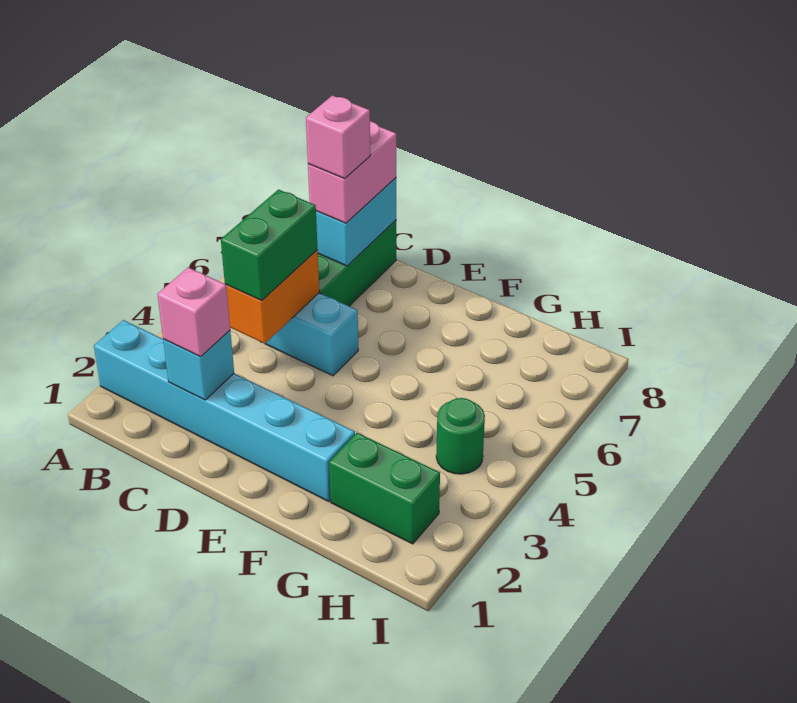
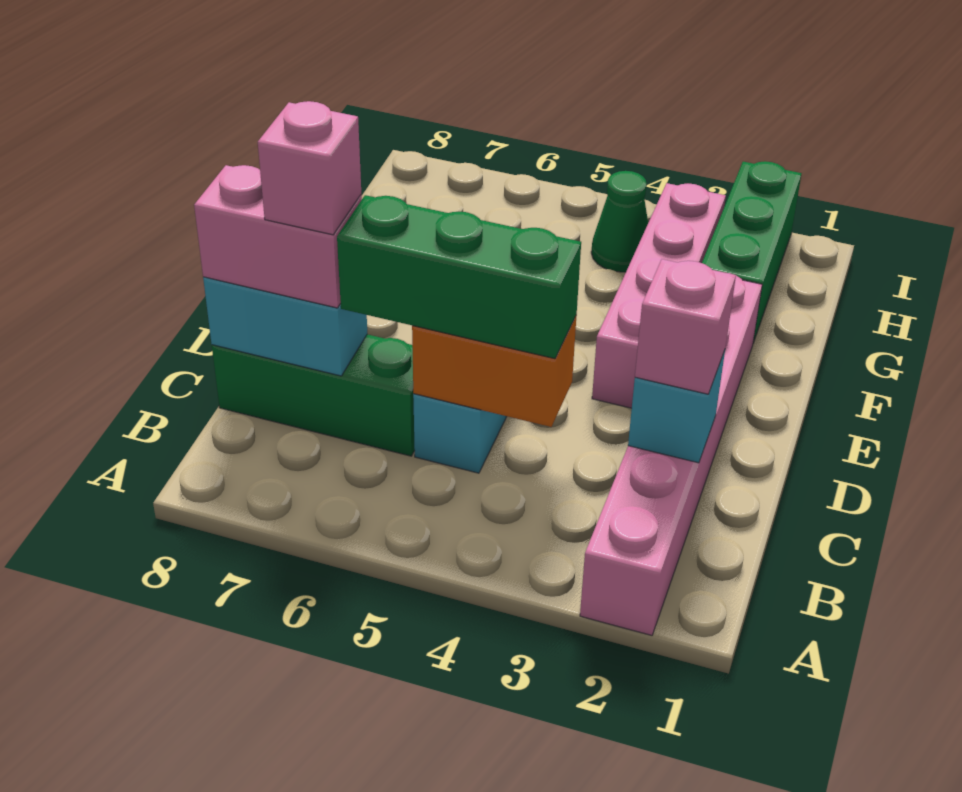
cyan 1x6 brick [94,320,355,501] -> pink 1x6 brick [580,273,762,635]
green 1x2 brick [221,190,318,300] -> green 1x3 brick [337,195,581,359]
none -> pink 1x4 brick [592,183,726,408]
green 1x2 brick [329,433,440,544] -> green 1x3 brick [702,161,802,343]
green 1x1 round brick [436,398,485,474] -> green 1x1 cone [591,171,648,272]

